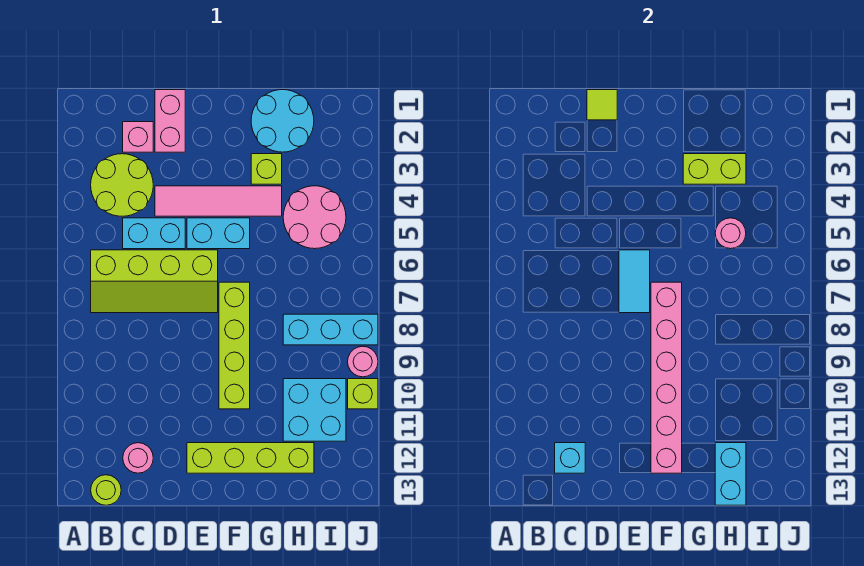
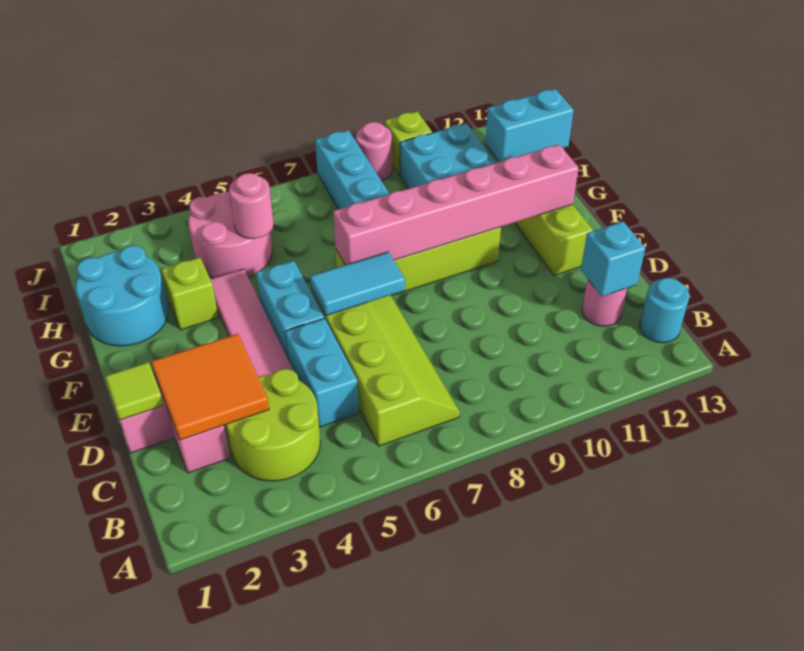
lime 1x1 round brick [91,475,121,505] -> cyan 1x1 round brick [640,278,690,343]
none -> orange 2x2 tile [151,334,269,440]
lime 1x2 brick [683,154,746,184] -> none

